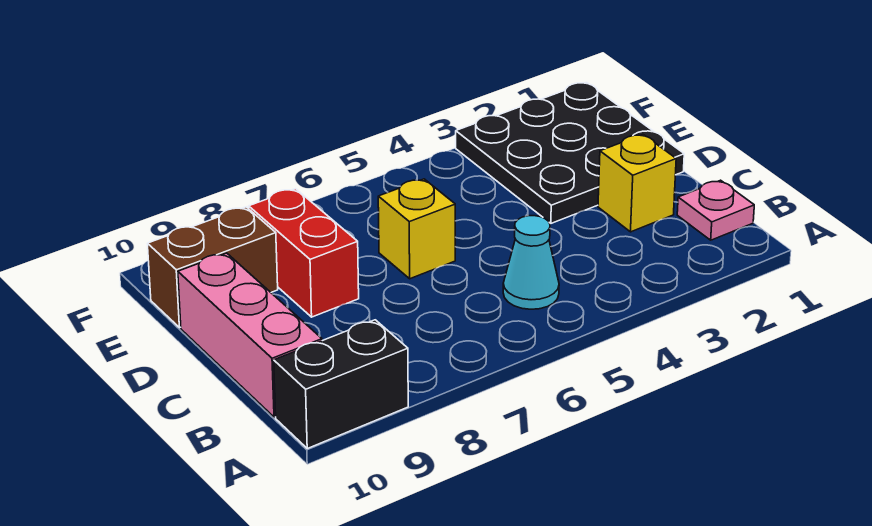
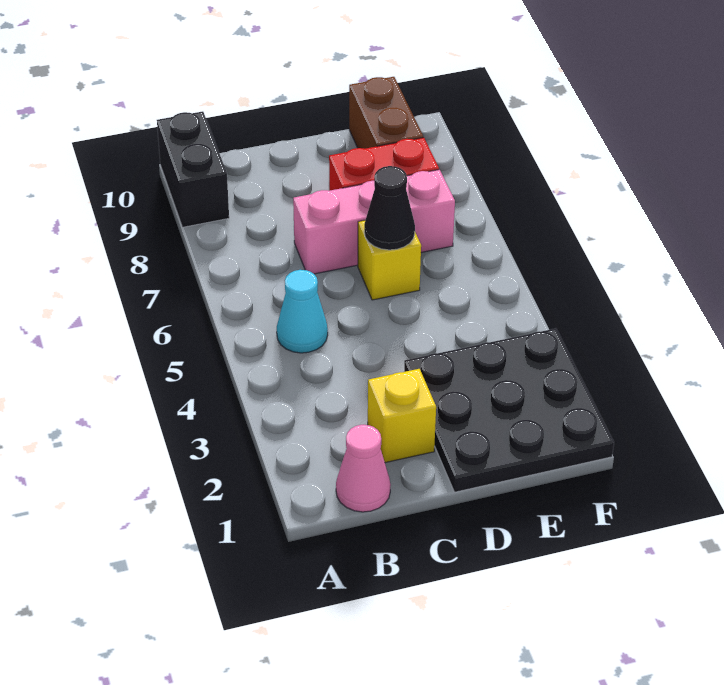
pink 1x1 plate [677,180,754,240] -> pink 1x1 cone [336,425,391,512]
pink 1x3 brick [178,253,322,417] -> pink 1x3 brick moved to [293,170,455,274]
none -> black 1x1 cone [364,166,415,250]

